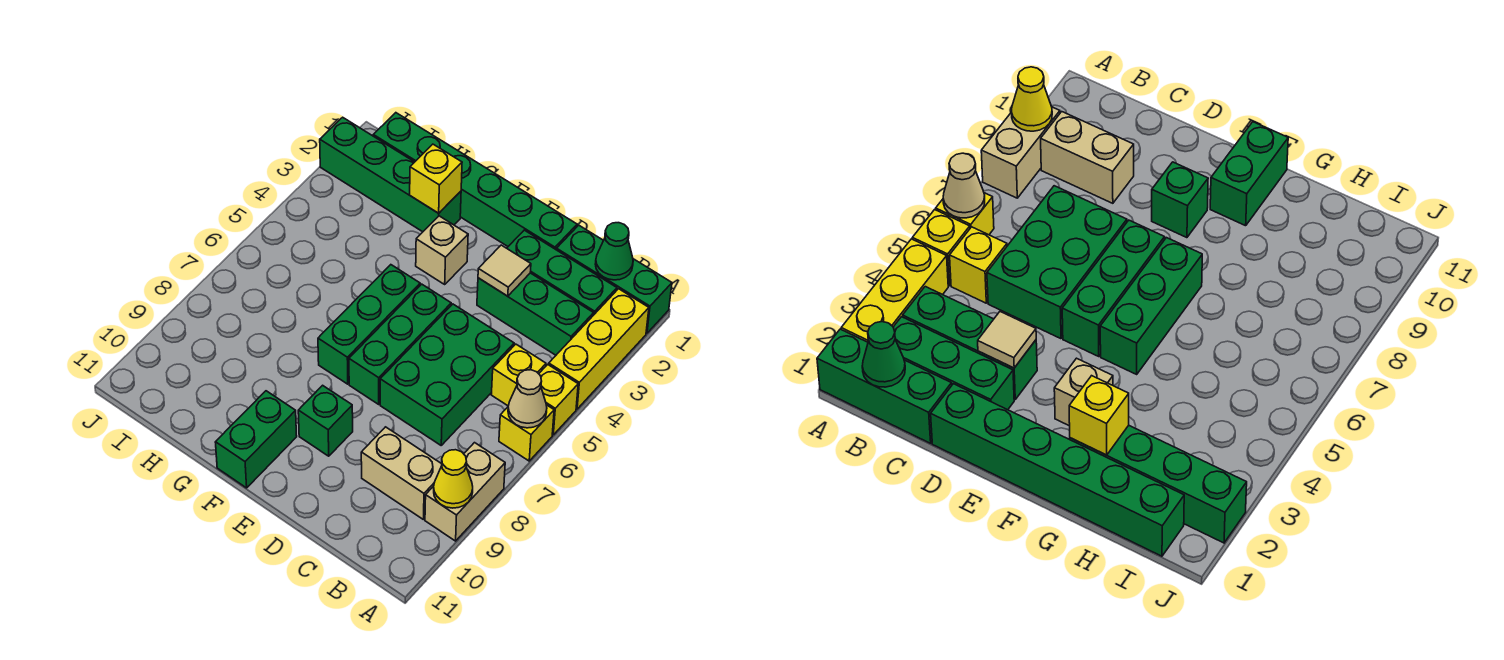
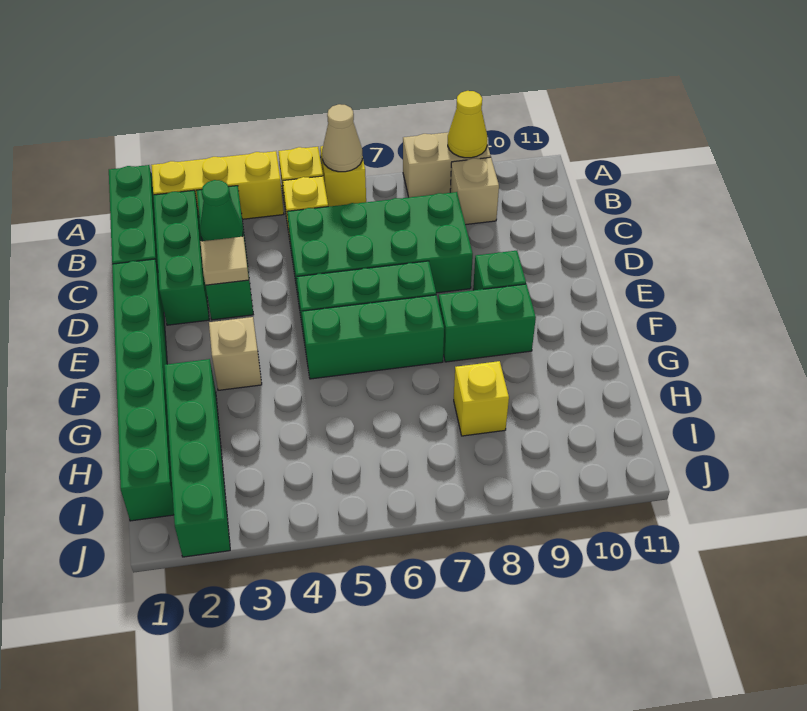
green 1x1 cone [595,223,633,280] -> green 1x1 cone moved to [200,180,243,241]
tan 1x2 brick [361,427,442,520] -> tan 1x1 brick [450,157,499,225]
green 2x3 brick [380,304,514,445] -> green 2x4 brick [287,192,473,302]
green 1x2 brick [215,391,297,488] -> green 1x2 brick moved to [439,284,536,362]
yellow 1x1 brick [410,144,462,213] -> yellow 1x1 brick moved to [454,361,509,436]

